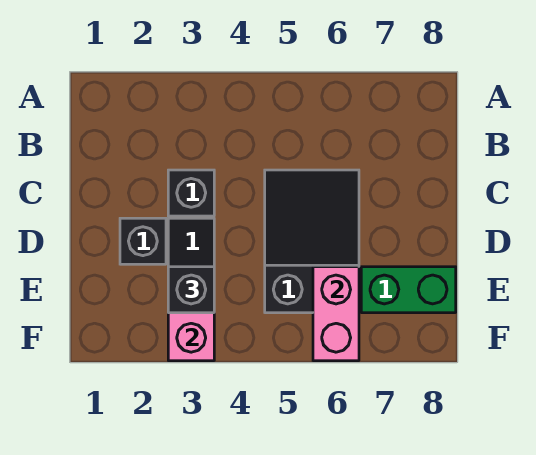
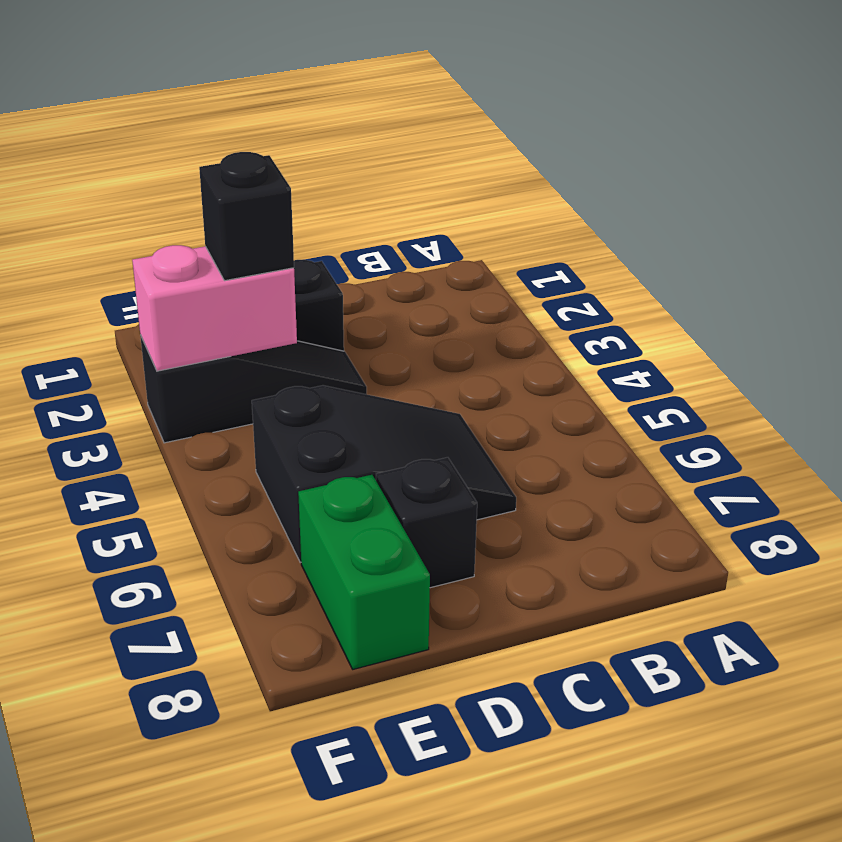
black 1x1 brick [168,170,214,216] -> black 1x1 brick moved to [376,457,477,588]
pink 1x2 brick [313,267,359,361] -> none

